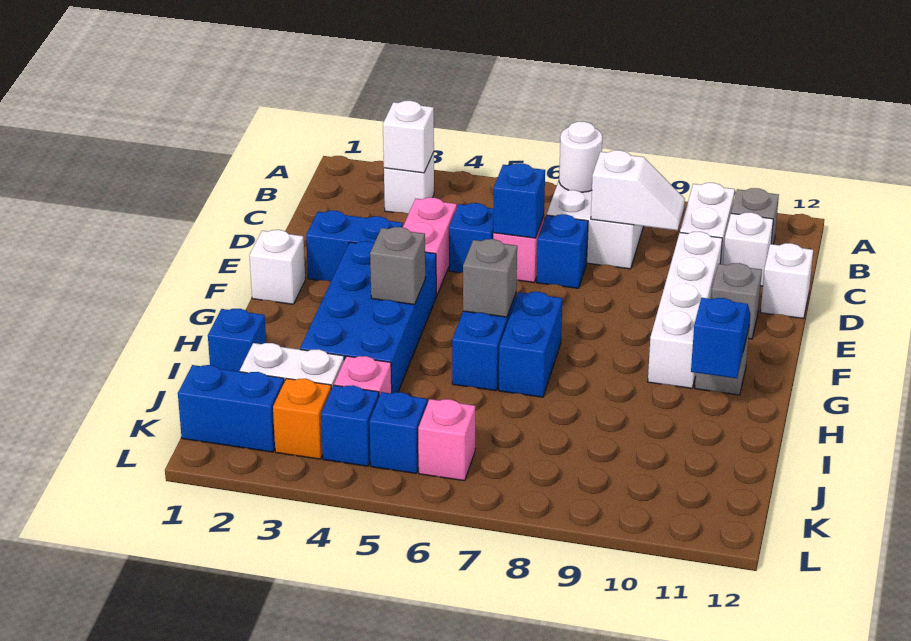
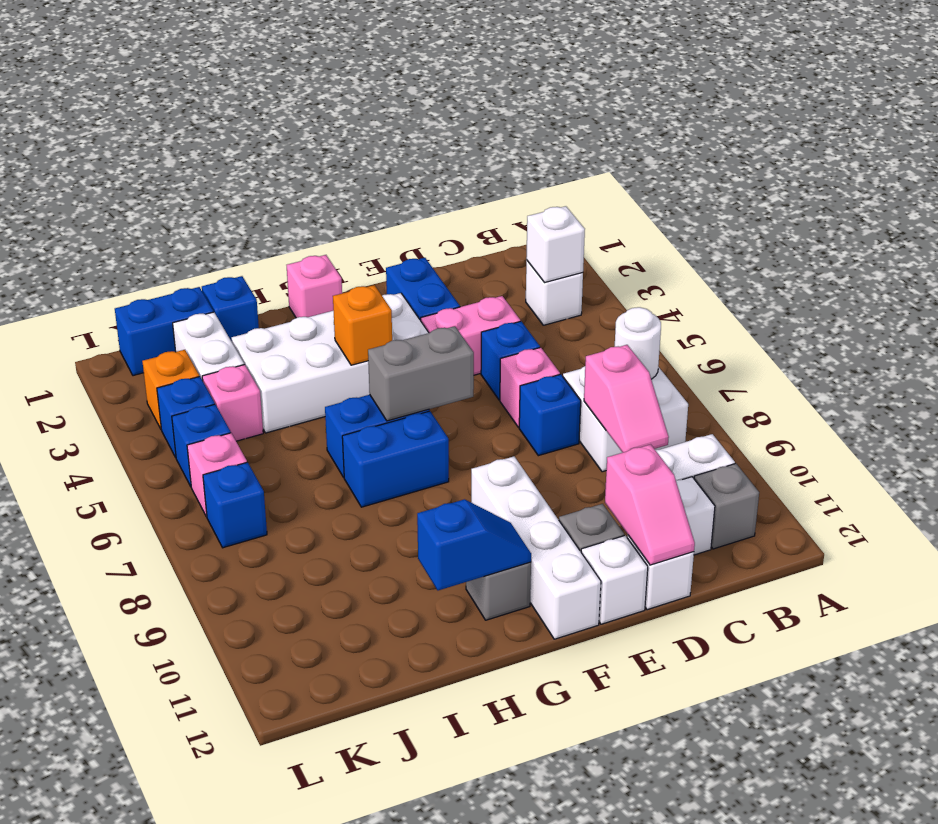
white 1x2 slope [591,150,685,230] -> pink 1x2 slope [584,345,669,452]
blue 1x1 brick [493,163,545,238] -> blue 1x1 brick moved to [203,462,267,548]
white 1x4 brick [648,232,722,388] -> white 1x4 brick turned to [471,456,601,639]
none -> pink 1x2 slope [605,444,695,565]
white 1x1 brick [250,230,305,304] -> white 1x1 brick moved to [581,536,648,624]
blue 2x4 brick [300,241,436,393] -> white 2x4 brick [232,293,429,433]
none -> pink 1x1 brick [287,255,342,318]
grey 1x1 brick [370,227,425,305] -> orange 1x1 brick [333,285,392,365]
grey 1x1 brick [463,239,517,317] -> grey 1x2 brick [368,326,474,421]
blue 1x2 brick [178,365,284,452] -> blue 1x2 brick turned to [115,287,214,376]

